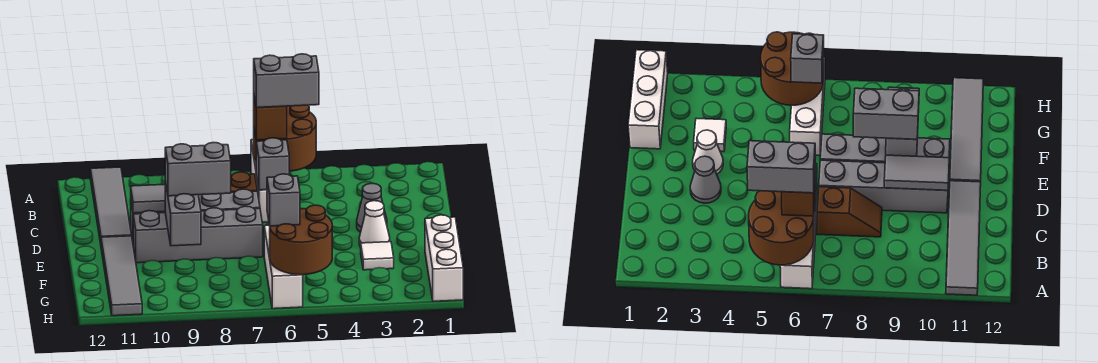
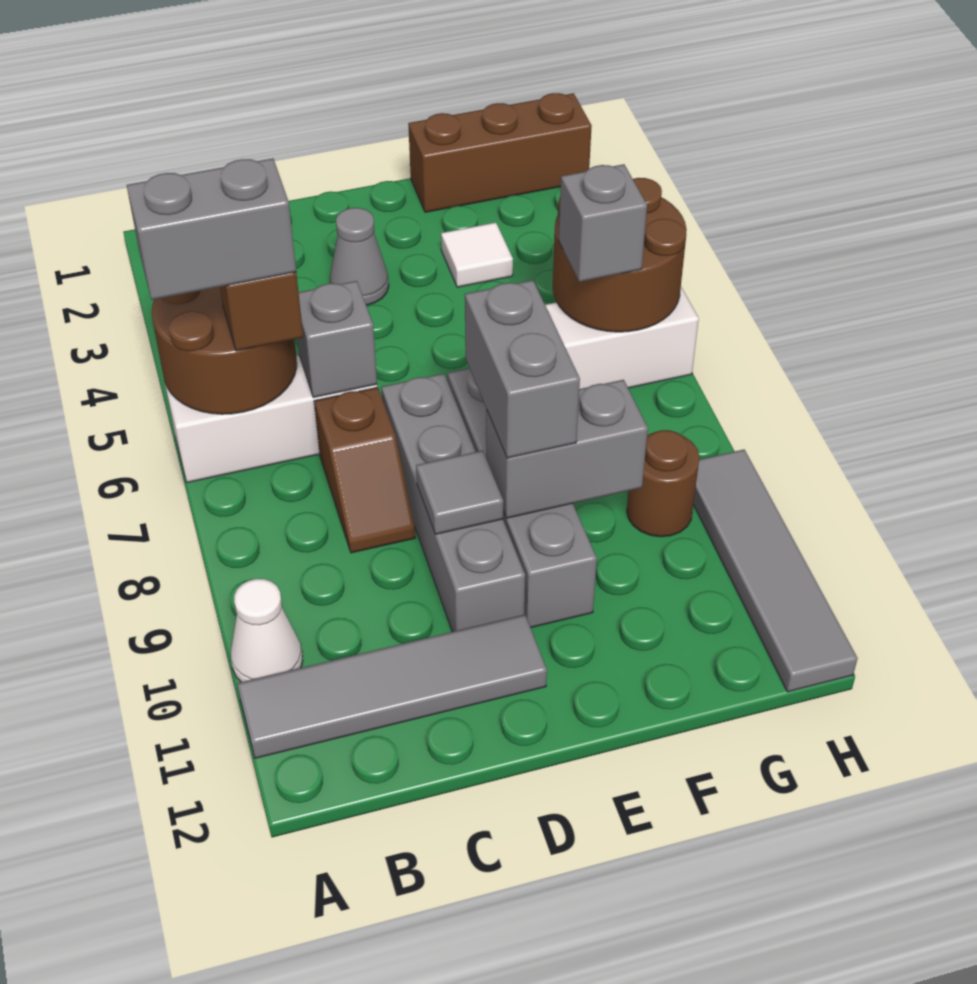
grey 1x2 brick [254,54,319,107] -> grey 1x2 brick turned to [127,159,296,300]
grey 1x2 tile [131,184,165,213] -> grey 1x1 tile [416,451,503,534]
white 1x1 cone [359,201,390,247] -> white 1x1 cone moved to [231,579,303,682]
grey 1x4 tile [101,236,142,316] -> grey 1x4 tile turned to [693,450,858,692]
white 1x3 brick [425,215,463,301] -> brown 1x3 brick [408,93,592,212]
none -> brown 1x1 round brick [627,430,700,537]

